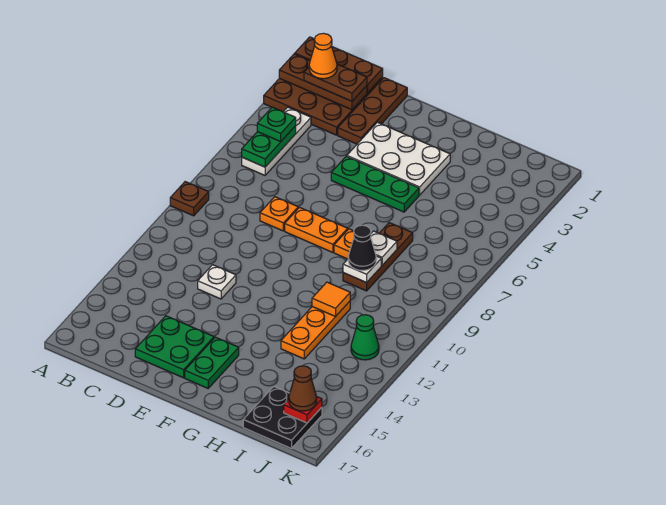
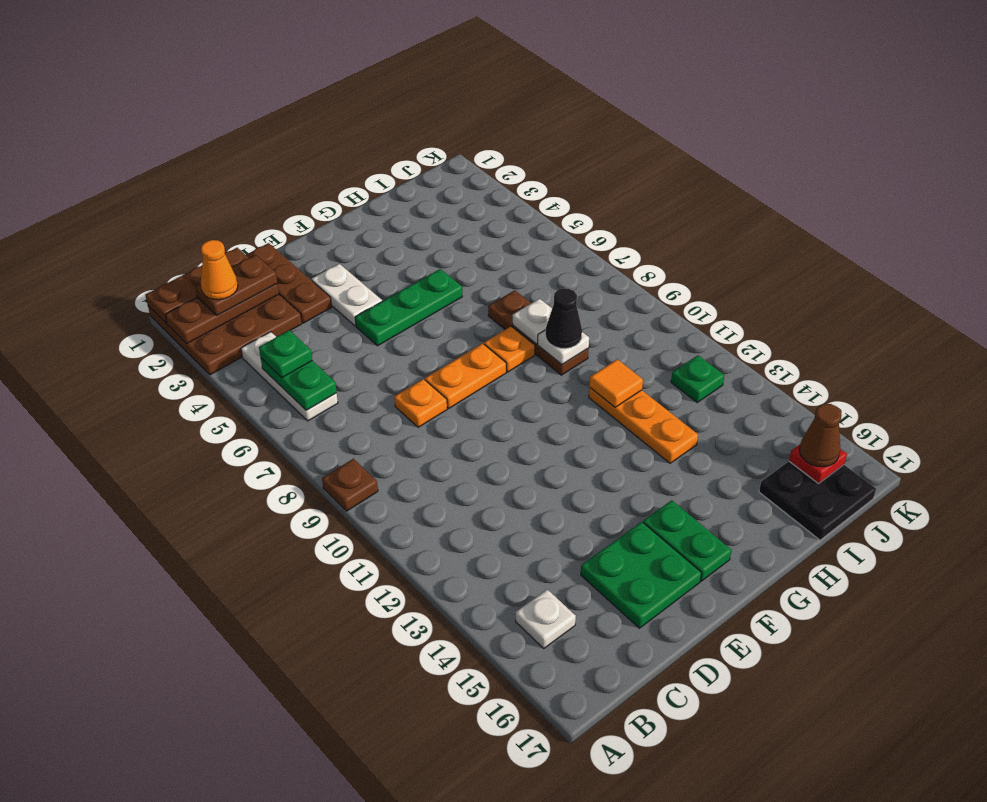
white 1x1 plate [198,265,236,299] -> white 1x1 plate moved to [516,589,576,648]
white 2x3 plate [347,122,450,195] -> white 1x2 plate [312,264,382,326]
green 1x1 cone [351,315,379,360] -> green 1x1 plate [671,355,724,402]

